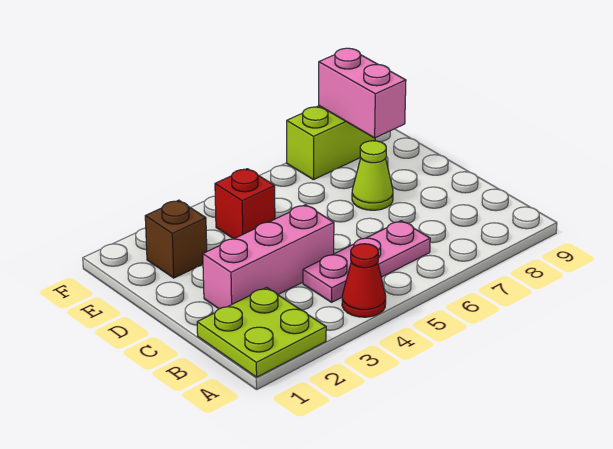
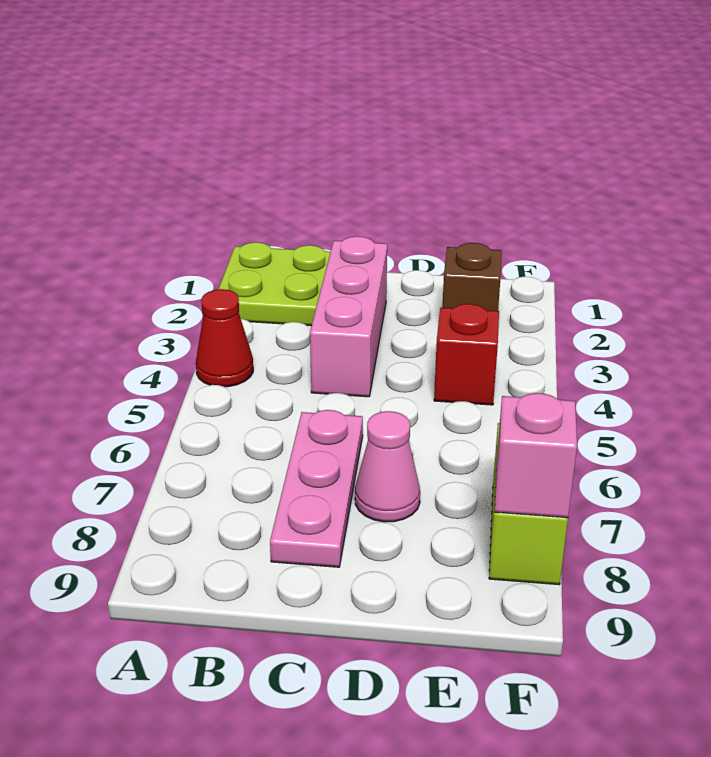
pink 1x3 plate [303,221,430,302] -> pink 1x3 plate moved to [270,410,363,567]
lime 1x1 cone [352,141,393,210] -> pink 1x1 cone [355,411,420,522]
pink 1x2 brick [319,48,406,138] -> pink 1x1 brick [495,393,577,518]

